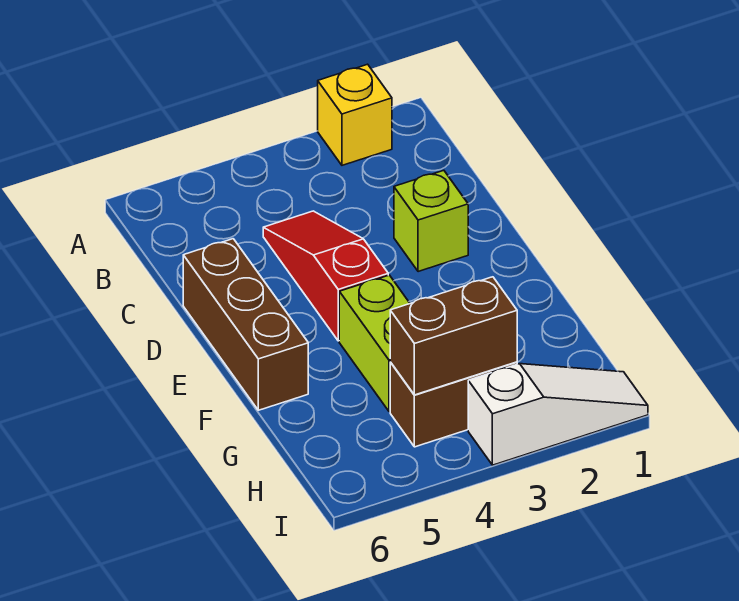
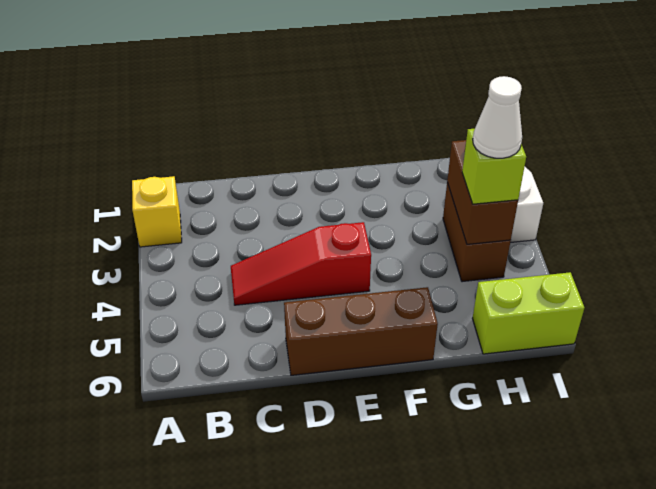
lime 1x1 brick [394,170,468,272] -> lime 1x1 brick moved to [462,129,526,204]
lime 1x2 brick [339,275,410,412] -> lime 1x2 brick moved to [472,272,584,354]
none -> white 1x1 cone [473,76,522,158]

